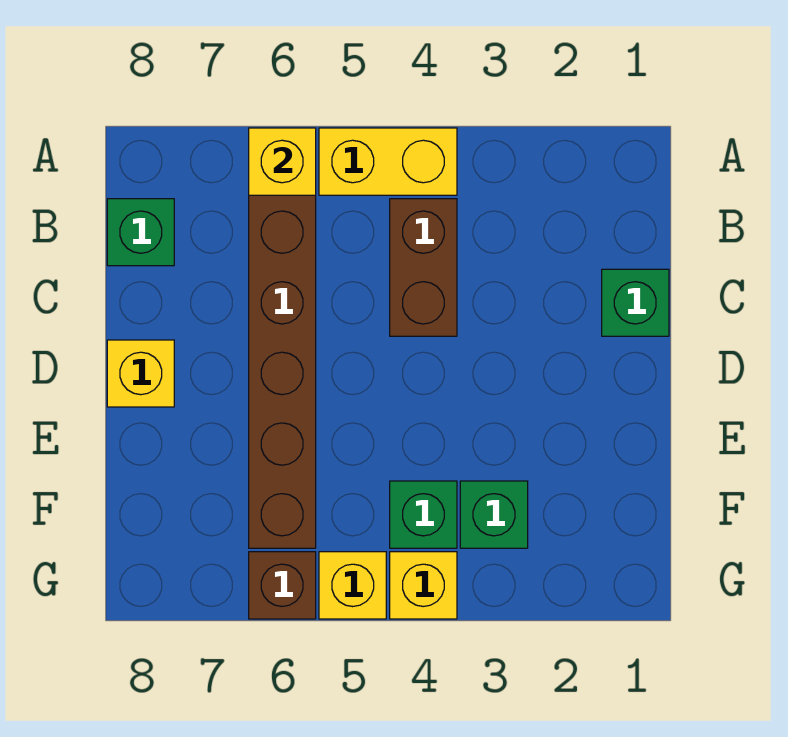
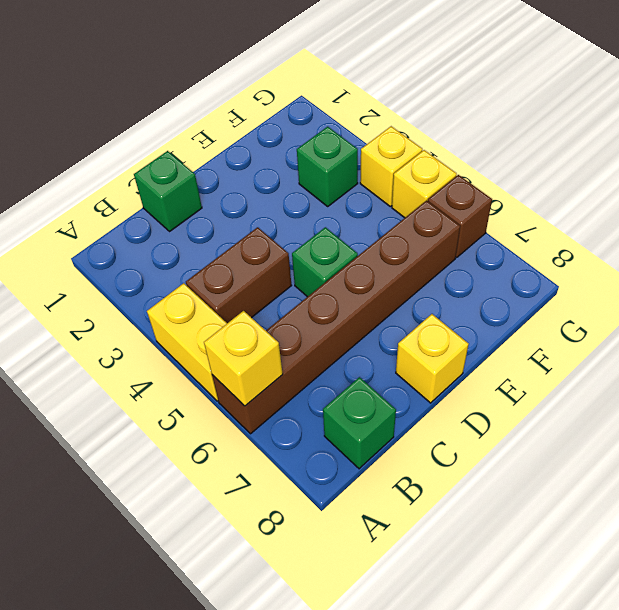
green 1x1 brick [390,481,457,548] -> green 1x1 brick moved to [292,227,358,297]

